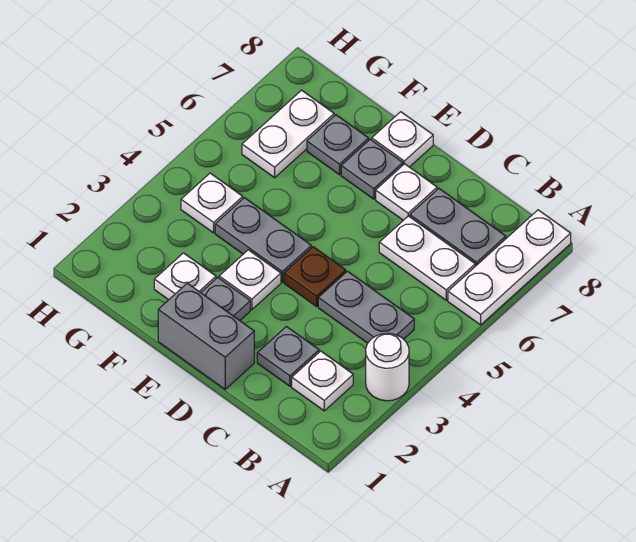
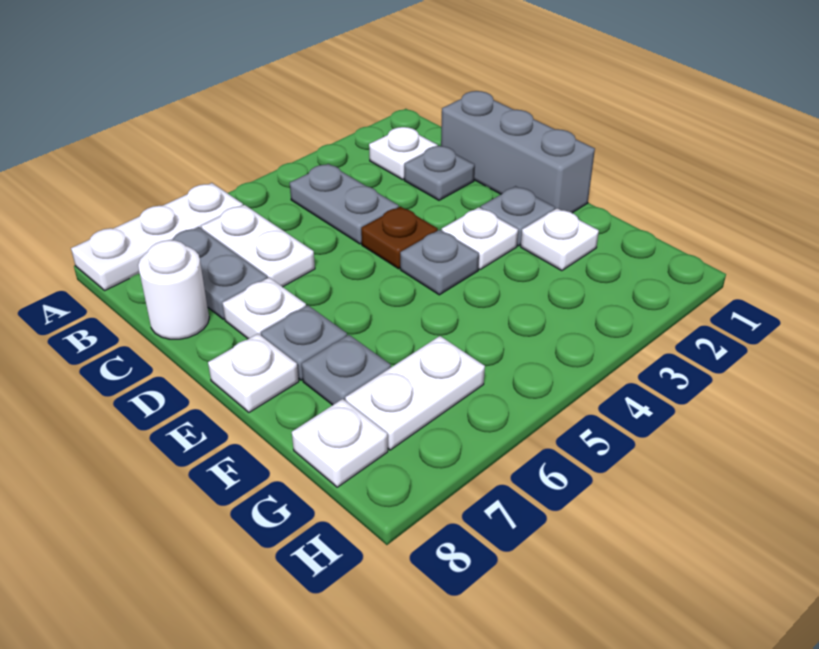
white 1x1 round brick [366,333,409,401] -> white 1x1 round brick moved to [138,240,209,339]
grey 1x2 brick [158,283,254,389] -> grey 1x3 brick [441,91,595,213]
grey 1x2 plate [215,198,311,282] -> grey 1x1 plate [400,230,479,295]
white 1x1 plate [181,173,243,233] -> white 1x1 plate moved to [292,399,388,487]

